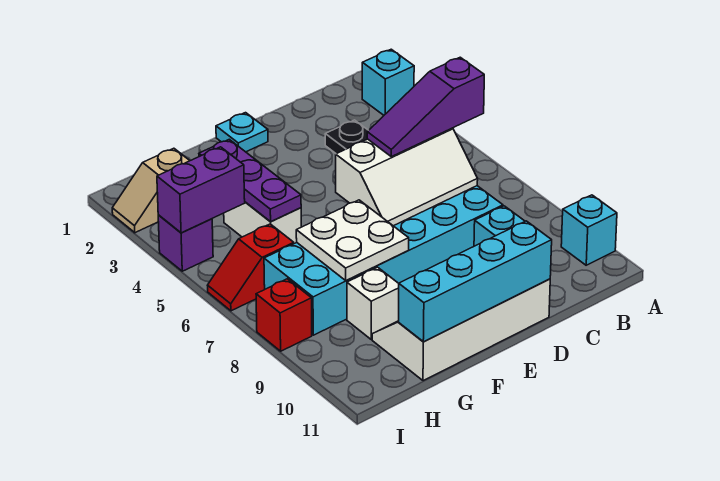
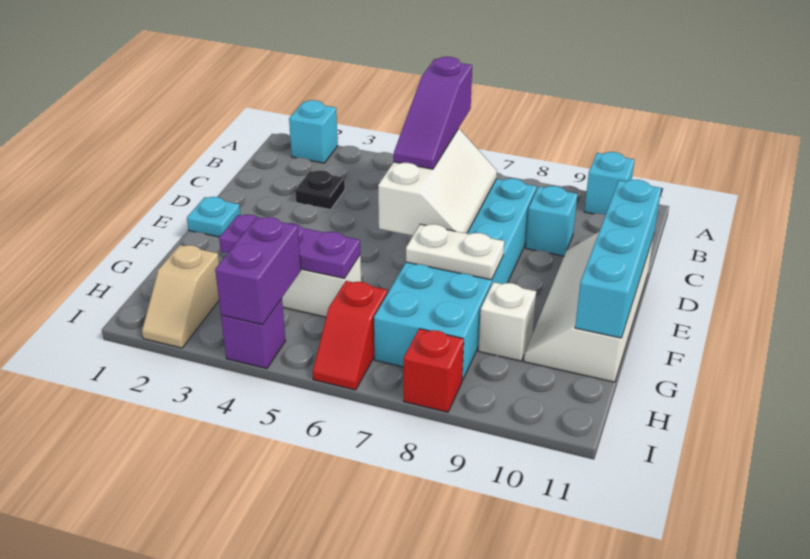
white 2x2 plate [296,200,409,281] -> white 1x2 plate [406,224,504,280]

